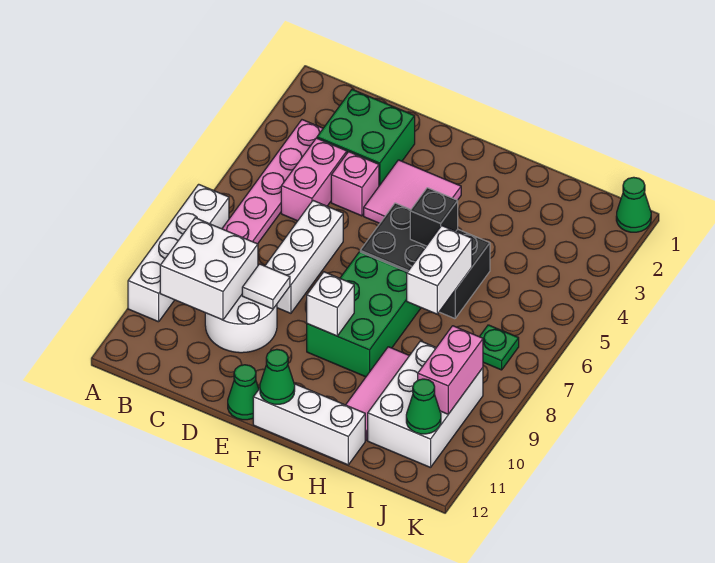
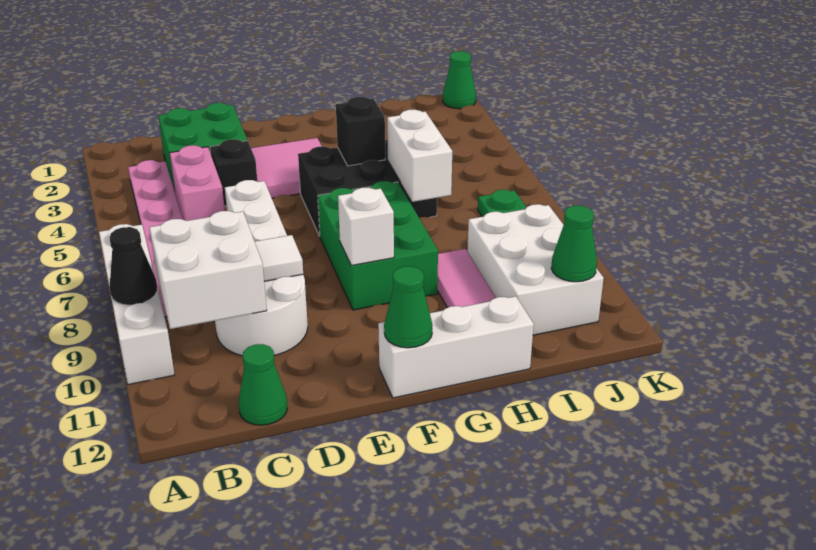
none -> black 1x1 cone [109,227,157,305]
pink 1x1 brick [331,152,379,216] -> black 1x1 brick [210,139,257,206]
green 1x1 cone [228,365,259,420] -> green 1x1 cone moved to [239,344,288,425]
pink 1x2 brick [418,326,483,414] -> none

